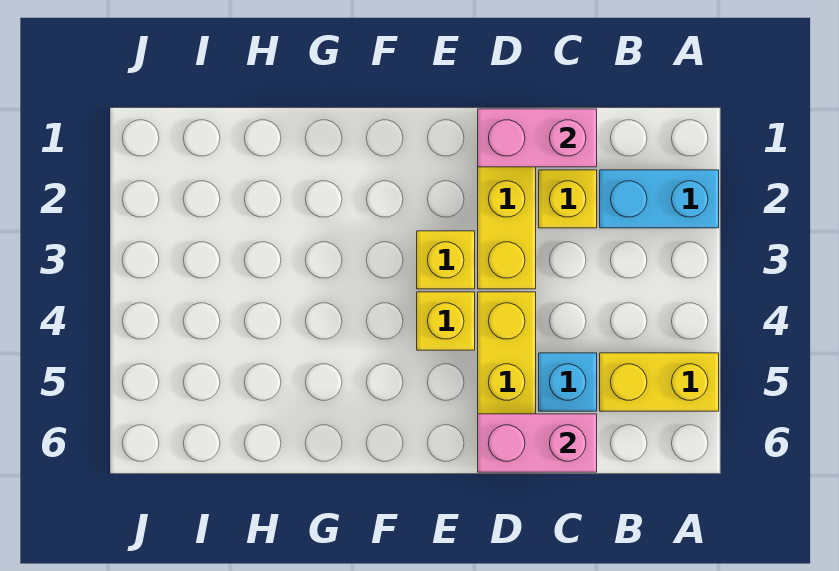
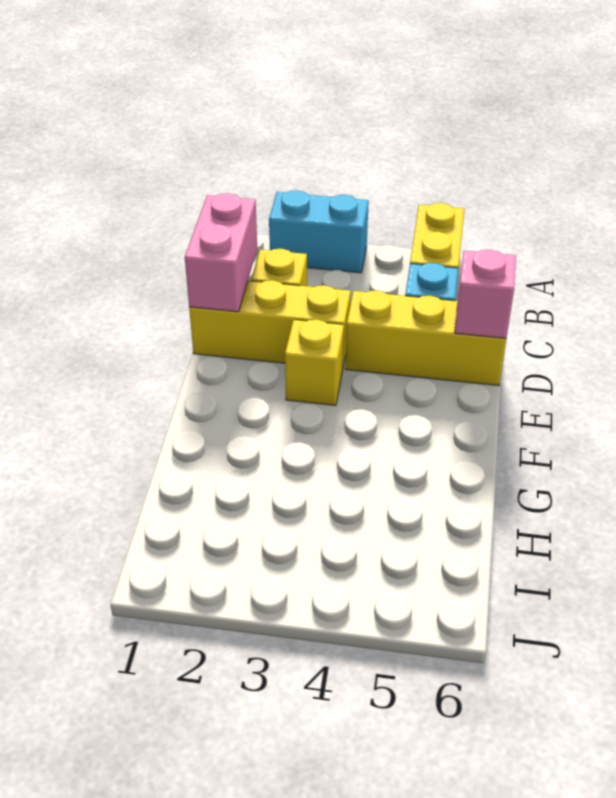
cyan 1x2 brick [600,170,719,228] -> cyan 1x2 brick turned to [269,190,369,273]
pink 1x2 brick [478,414,597,472] -> pink 1x1 brick [455,250,516,339]
yellow 1x1 brick [417,292,475,350] -> none

